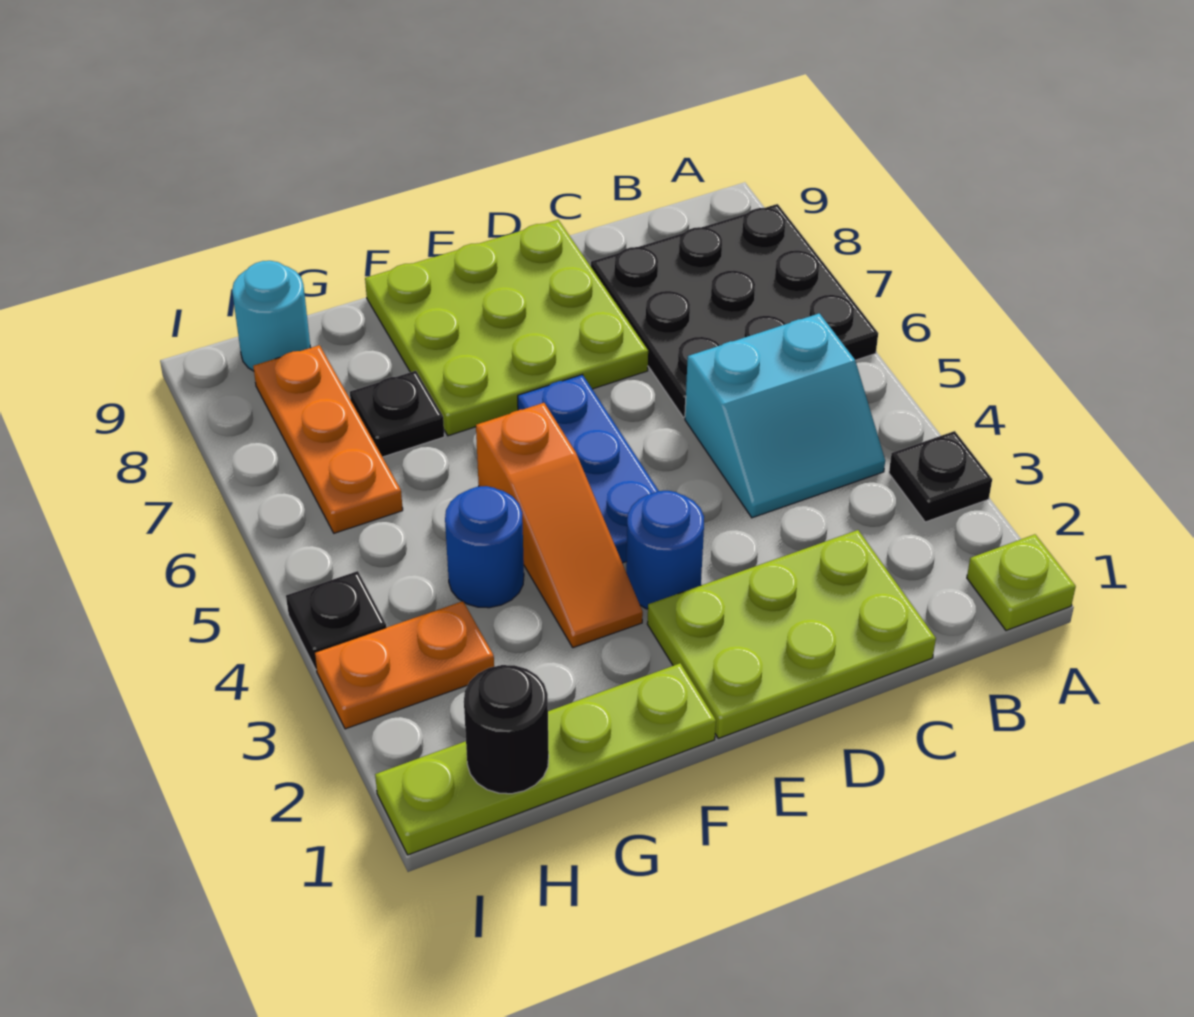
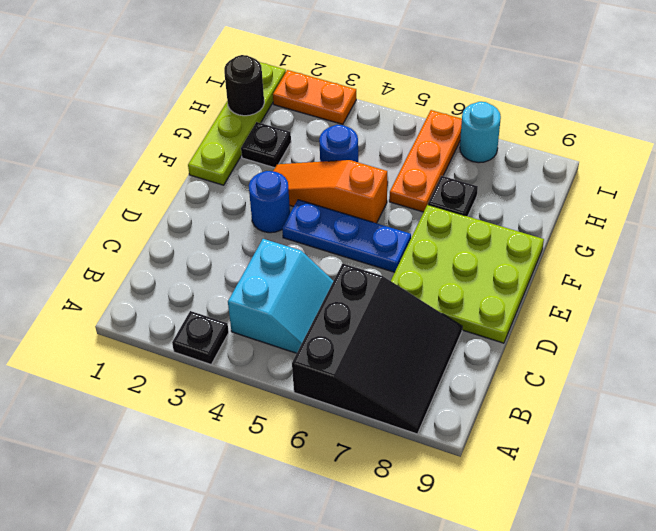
lime 1x1 plate [967,534,1076,631] -> none
black 3x3 plate [591,204,878,417] -> black 3x3 slope [292,263,462,434]
cyan 2x2 slope [685,313,885,518] -> cyan 2x2 slope turned to [228,239,333,353]
lime 2x3 plate [647,530,936,738] -> none
orange 1x2 plate [315,601,494,729] -> orange 1x2 plate turned to [273,70,356,124]
orange 1x3 plate [253,345,403,533] -> orange 1x3 plate turned to [389,110,462,212]
cyan 1x1 round brick [232,261,310,371] -> cyan 1x1 round brick moved to [460,102,501,163]
black 1x1 plate [286,571,386,669] -> black 1x1 plate moved to [241,122,291,168]

